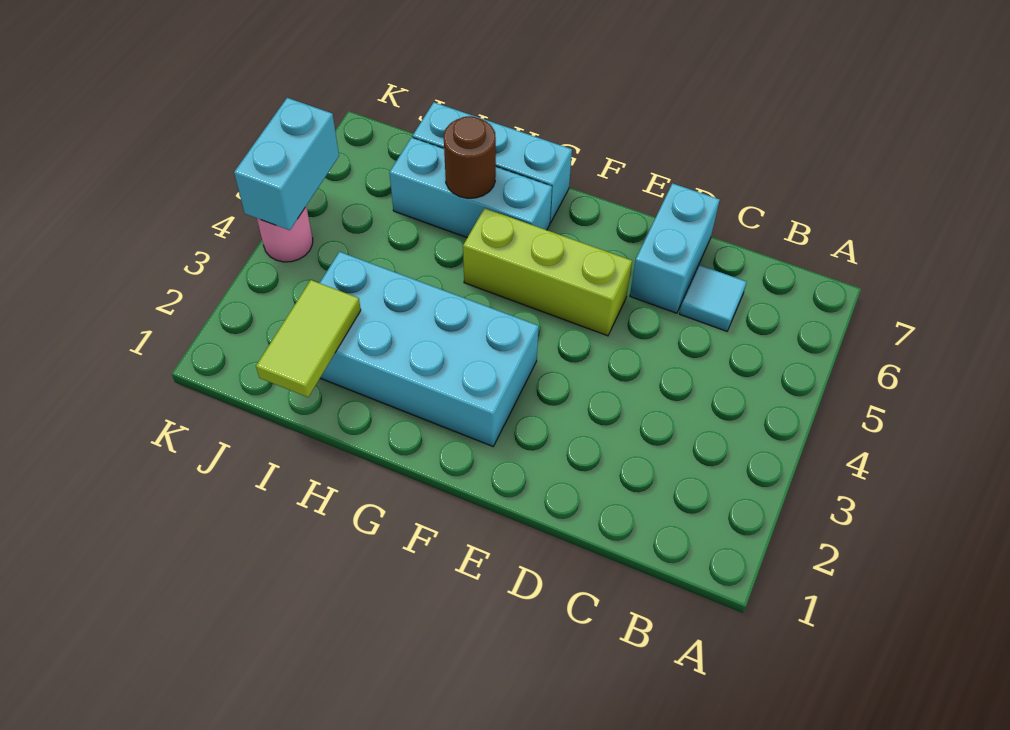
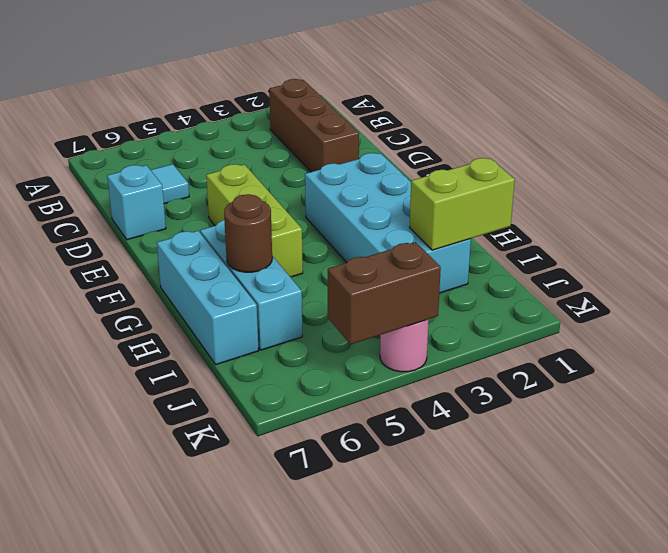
none -> brown 1x3 brick [269,79,359,172]
cyan 1x2 brick [630,183,720,313] -> cyan 1x1 brick [107,165,166,240]
lime 1x2 tile [256,280,361,397] -> lime 1x2 brick [410,158,515,250]
cyan 1x2 brick [234,98,339,230] -> brown 1x2 brick [328,242,441,345]

